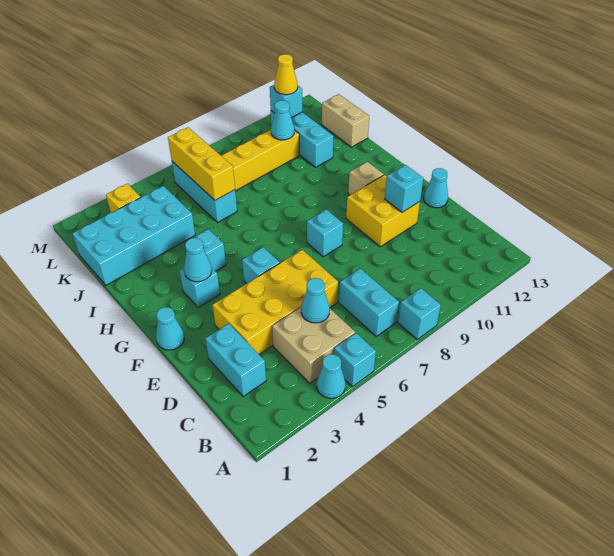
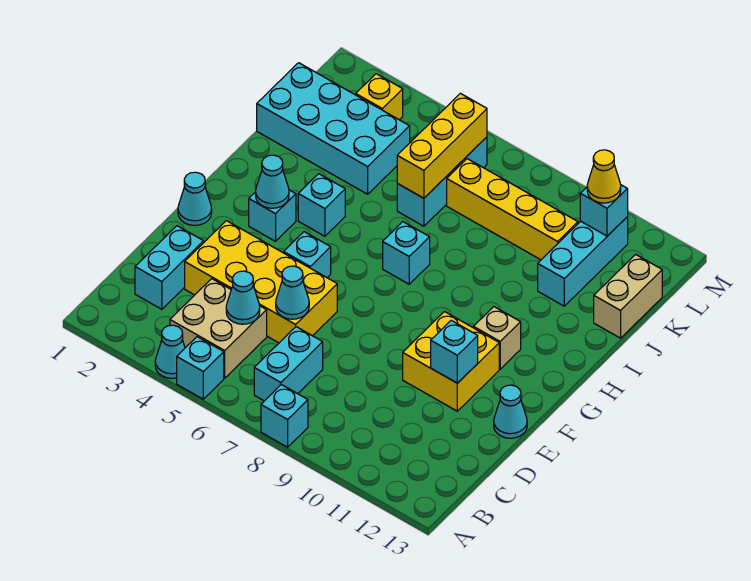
cyan 1x1 brick [307,209,343,257] -> cyan 1x1 brick moved to [383,222,430,284]
cyan 1x1 cone [271,100,294,140] -> cyan 1x1 cone moved to [276,266,309,319]

